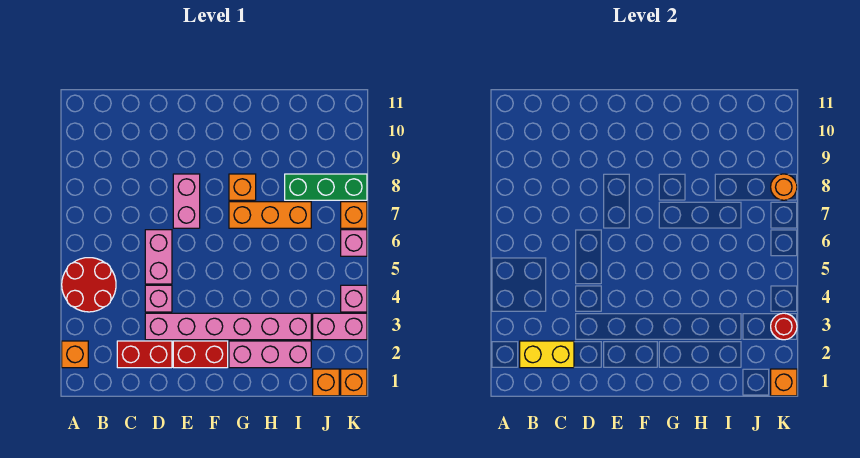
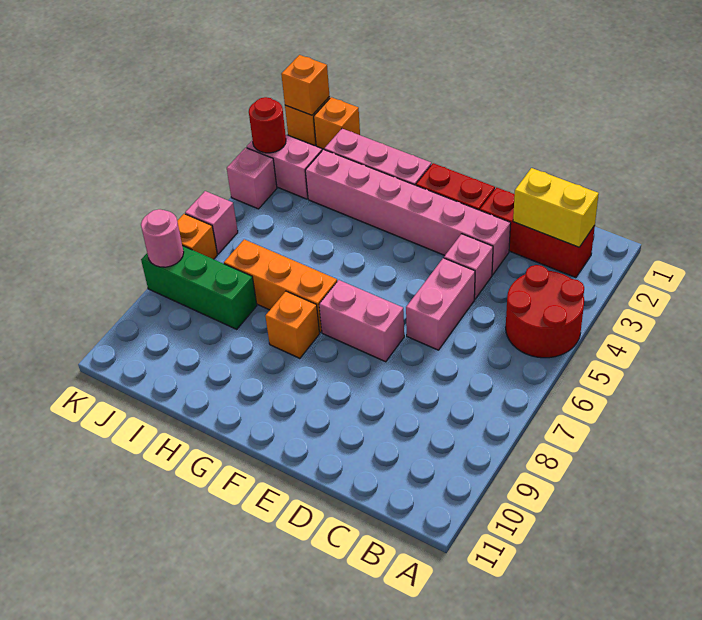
orange 1x1 brick [62,341,88,368] -> none
red 1x2 brick [117,341,172,368] -> red 1x3 brick [480,187,595,278]
pink 1x2 brick [173,174,200,228] -> pink 1x2 brick turned to [319,280,404,362]
orange 1x1 round brick [771,174,797,200] -> pink 1x1 round brick [141,209,184,267]

